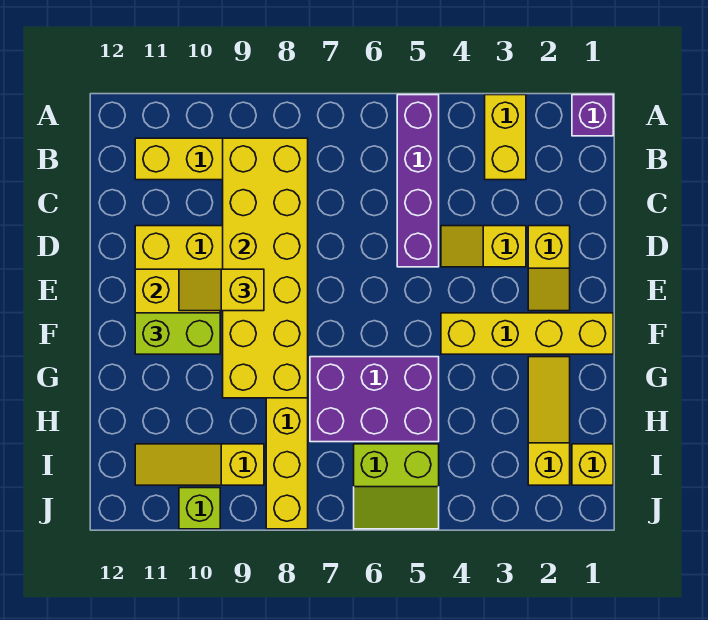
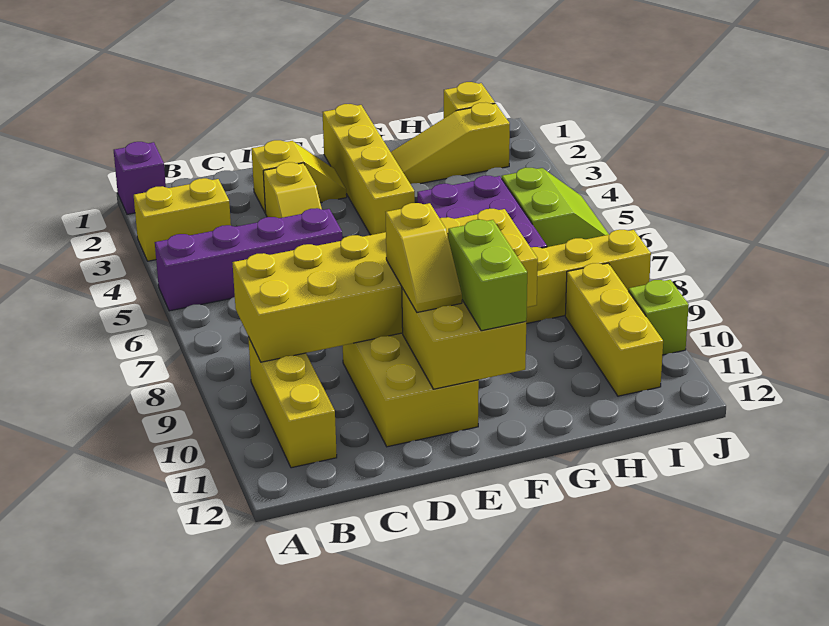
yellow 1x3 slope [135,444,264,485] -> yellow 1x3 brick [565,263,663,396]

